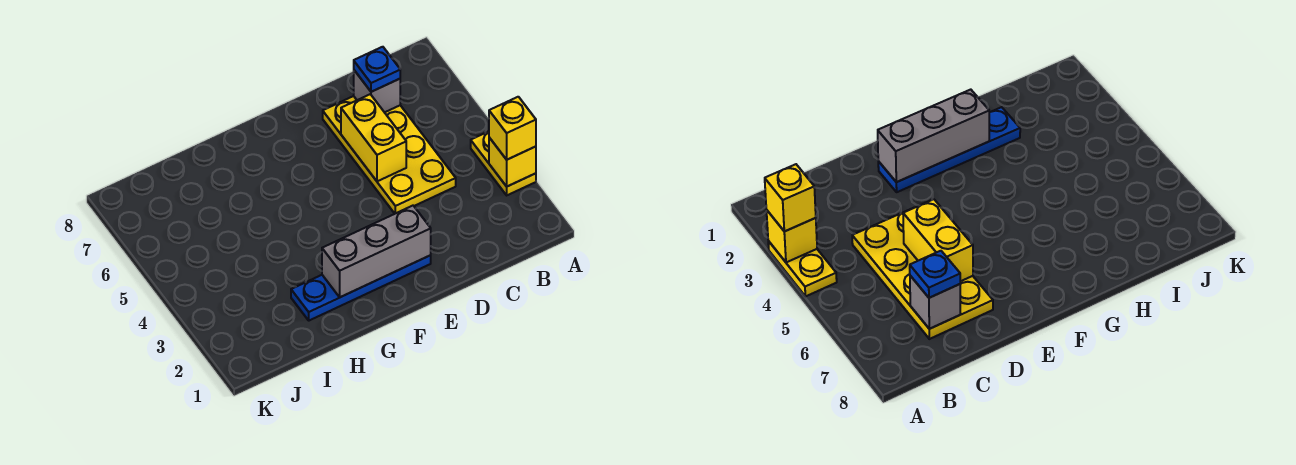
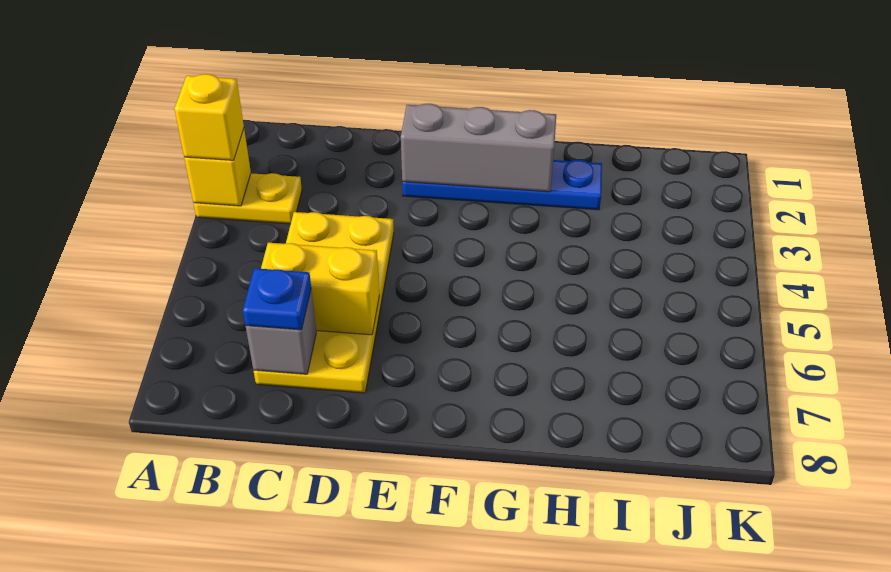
yellow 1x2 plate [471,131,536,195] -> yellow 1x2 plate turned to [194,173,302,224]
yellow 1x2 brick [341,94,406,181] -> yellow 1x2 brick turned to [261,243,379,335]

